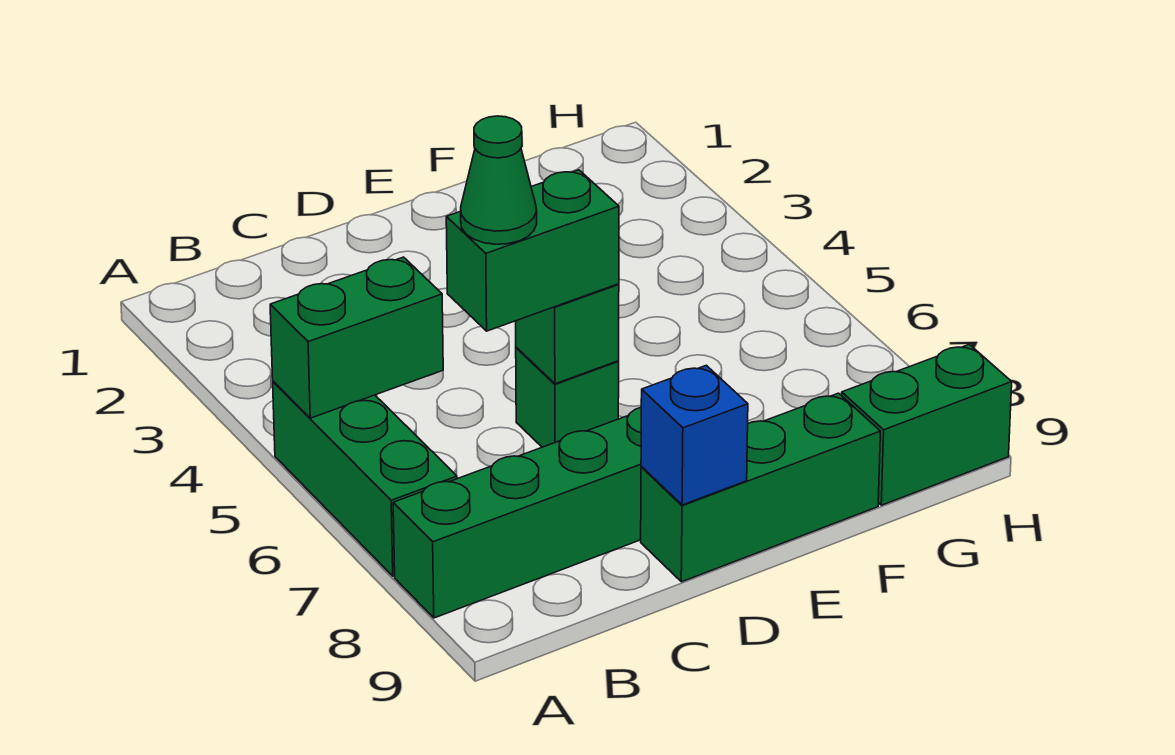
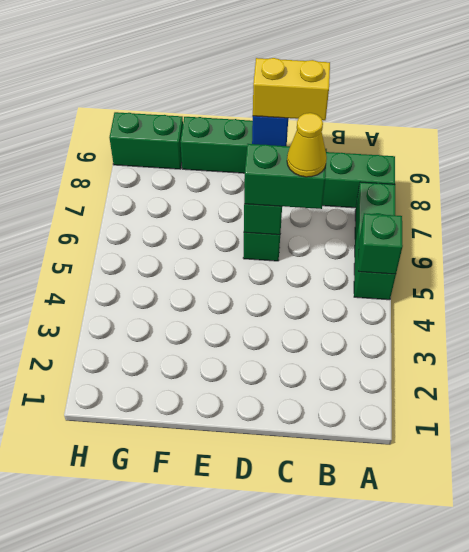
green 1x2 brick [270,257,443,418] -> green 1x1 brick [358,213,403,274]
green 1x1 cone [461,116,537,244] -> yellow 1x1 cone [287,113,327,177]
none -> yellow 1x2 brick [253,58,330,120]

